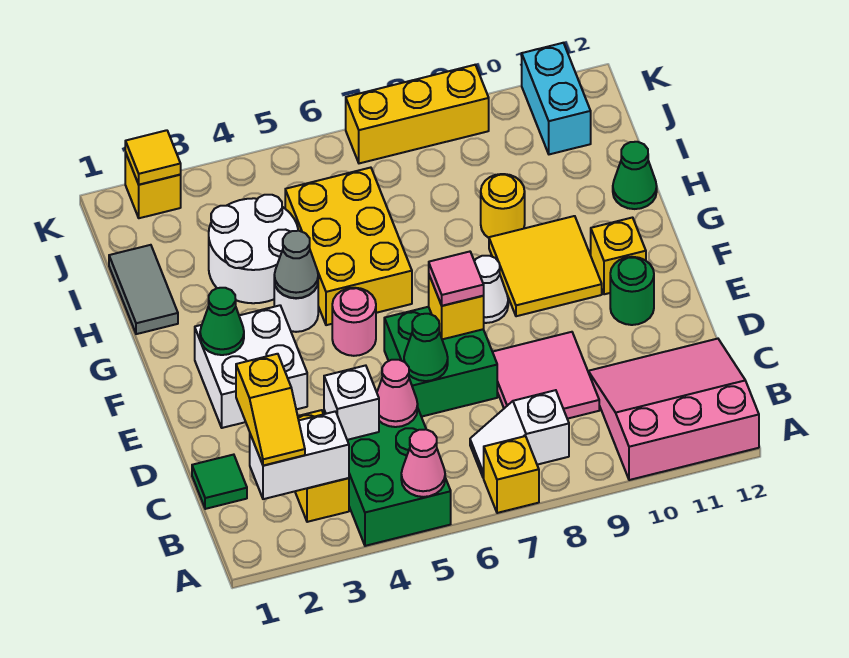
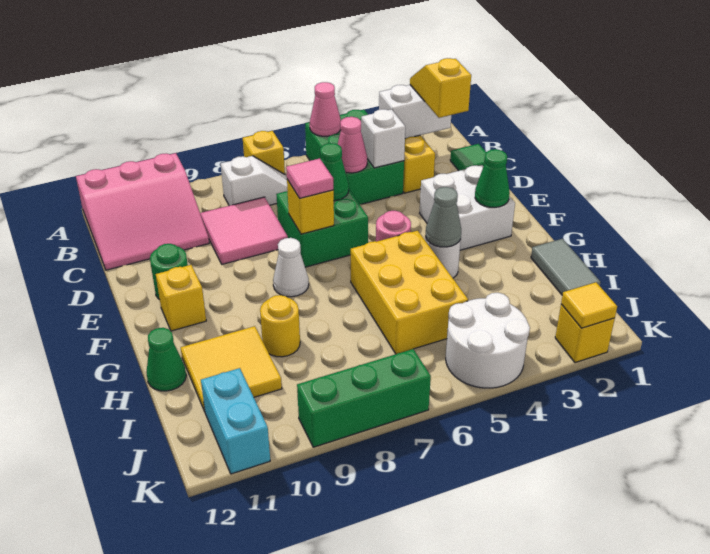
yellow 2x2 tile [489,216,602,316] -> yellow 2x2 tile moved to [181,326,282,411]
white 2x2 round brick [209,195,298,303] -> white 2x2 round brick moved to [446,293,530,388]
yellow 1x3 brick [346,65,489,163] -> green 1x3 brick [297,349,431,447]

